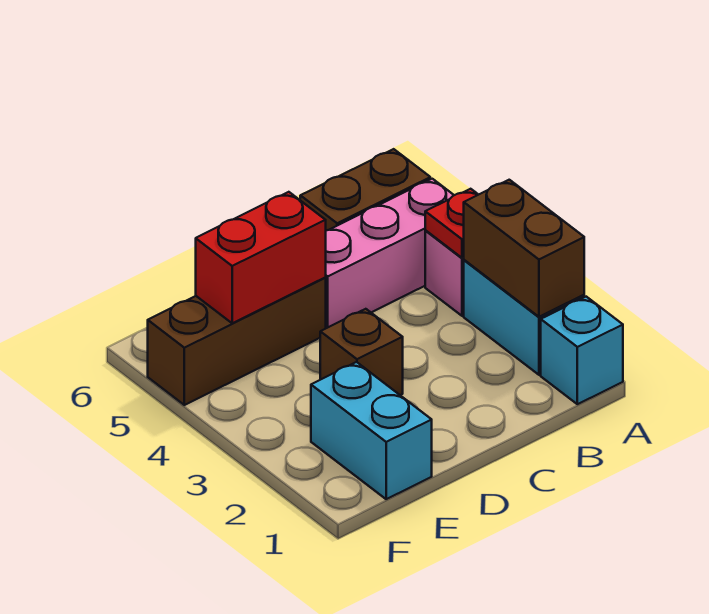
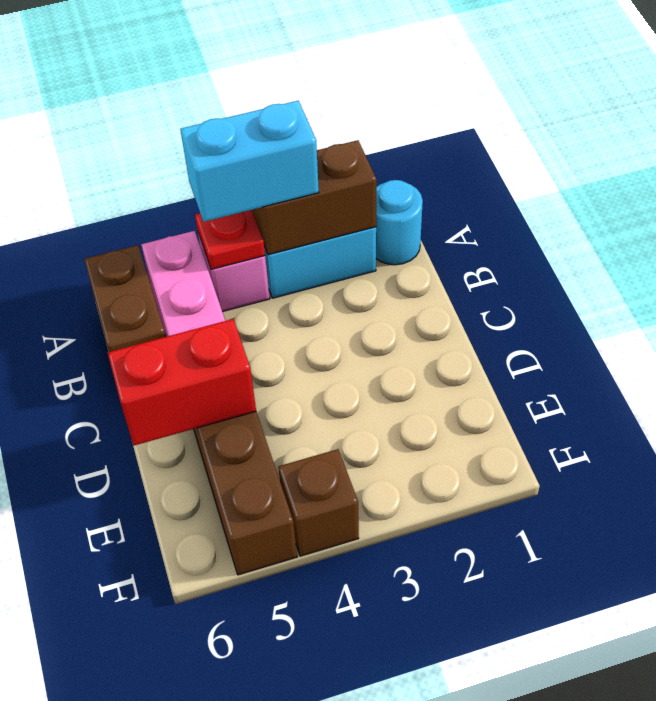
cyan 1x1 brick [541,297,623,404] -> cyan 1x1 round brick [376,180,423,265]
brown 1x1 brick [320,309,403,395] -> brown 1x1 brick moved to [278,449,359,556]
red 1x2 brick [196,192,326,323] -> red 1x2 brick turned to [108,319,256,446]
cyan 1x2 brick [311,362,432,499] -> cyan 1x2 brick moved to [180,101,319,222]

